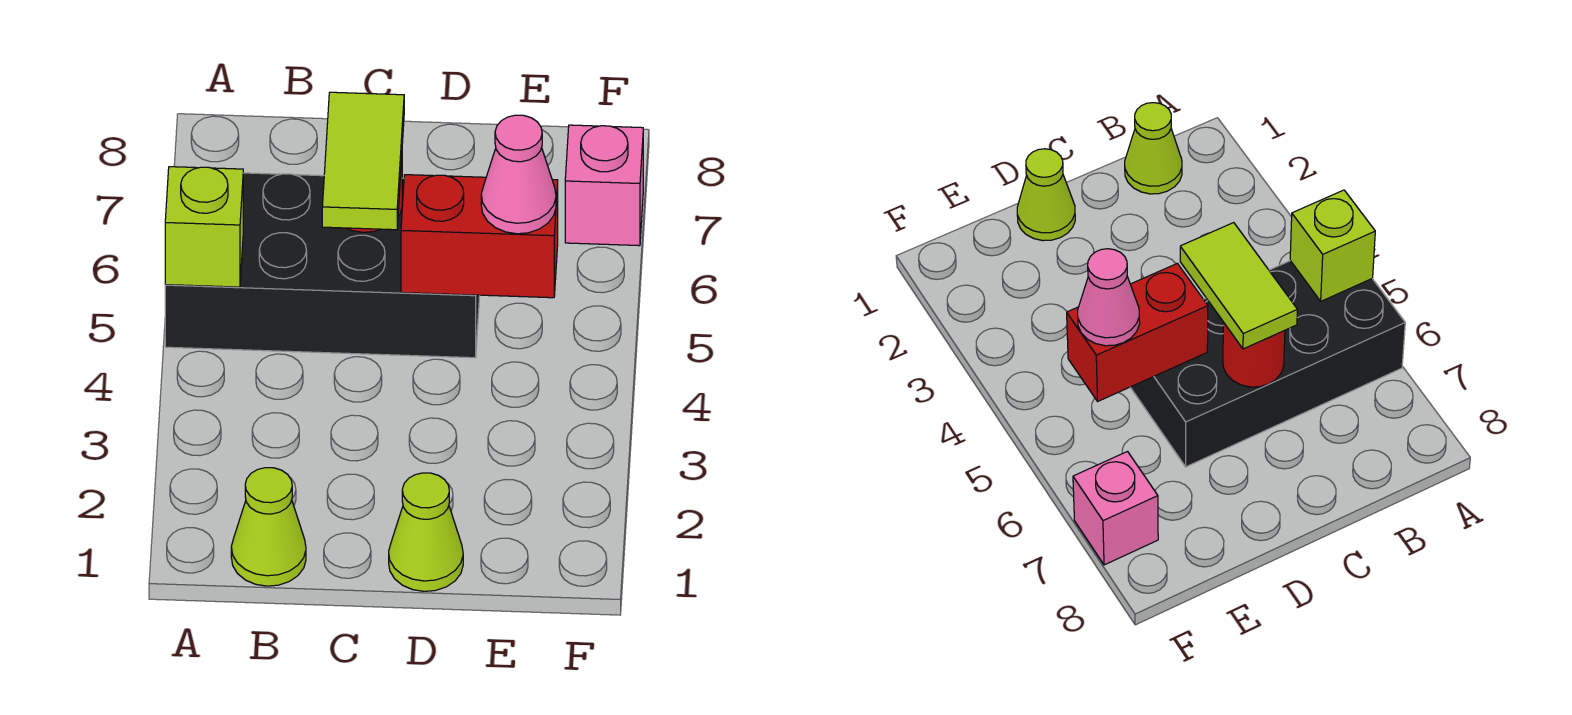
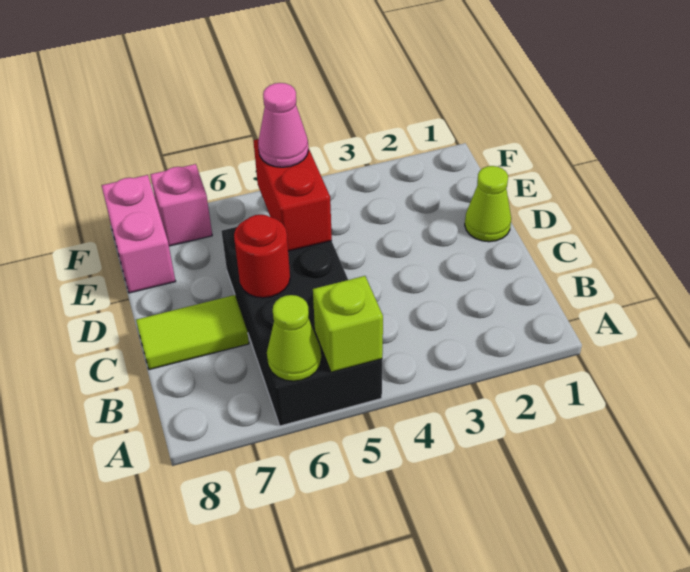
lime 1x1 cone [231,468,306,586] -> lime 1x1 cone moved to [267,295,321,381]
lime 1x2 tile [322,92,404,230] -> lime 1x2 tile moved to [136,295,249,370]
none -> pink 1x2 brick [102,175,176,293]

